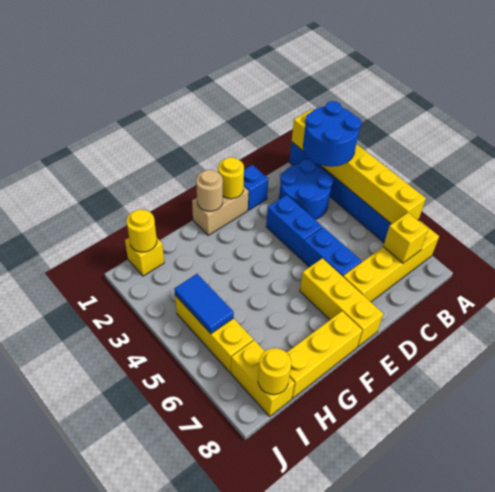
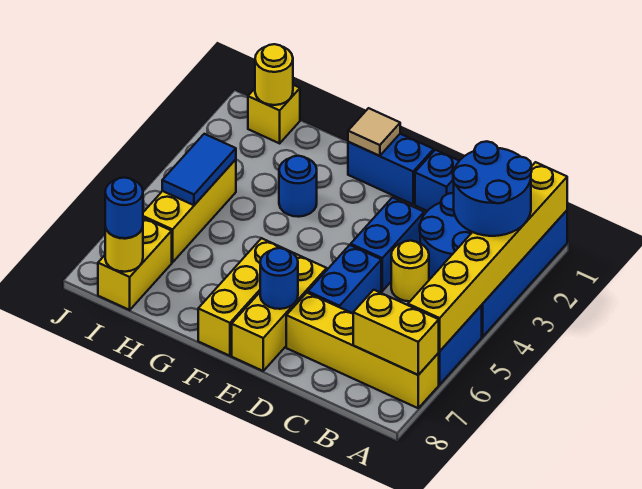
yellow 1x1 brick [383,213,429,263] -> yellow 1x2 brick [353,290,439,375]
tan 1x2 brick [192,187,249,235] -> blue 1x2 brick [348,134,434,204]
yellow 1x1 round brick [218,157,244,199] -> yellow 1x1 round brick moved to [391,241,429,301]
none -> blue 1x1 round brick [260,248,298,309]
tan 1x1 round brick [196,170,223,211] -> tan 1x1 tile [348,108,400,156]
yellow 1x3 brick [286,311,362,398] -> yellow 1x3 brick turned to [198,238,293,356]
none -> blue 1x1 round brick [279,156,317,217]
none -> blue 1x1 round brick [105,177,143,238]

